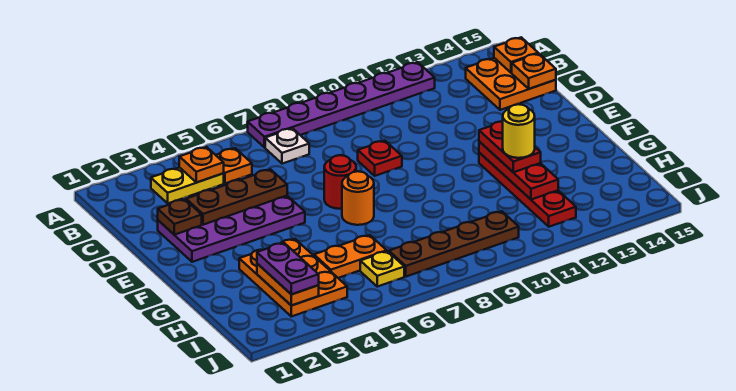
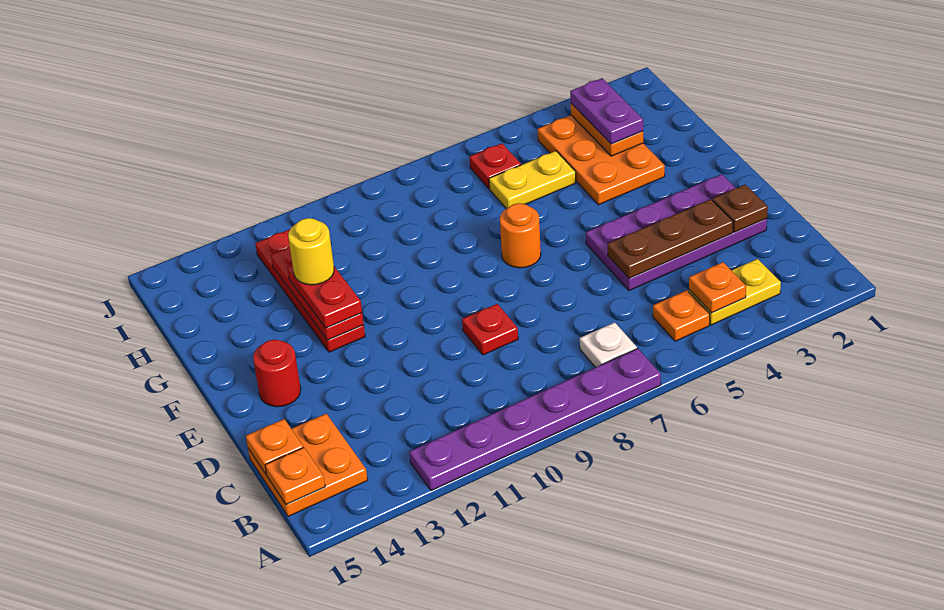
red 1x1 round brick [324,155,356,209] -> red 1x1 round brick moved to [253,340,301,407]
orange 1x2 plate [314,235,387,278] -> yellow 1x2 plate [489,151,576,209]
yellow 1x1 plate [360,251,404,287] -> red 1x1 plate [469,143,521,189]
brown 1x4 plate [389,211,519,277] -> none

